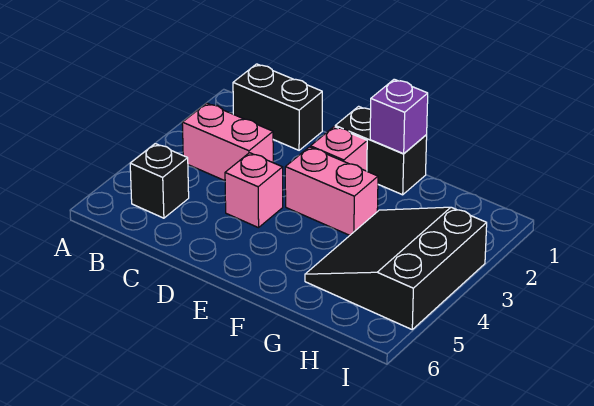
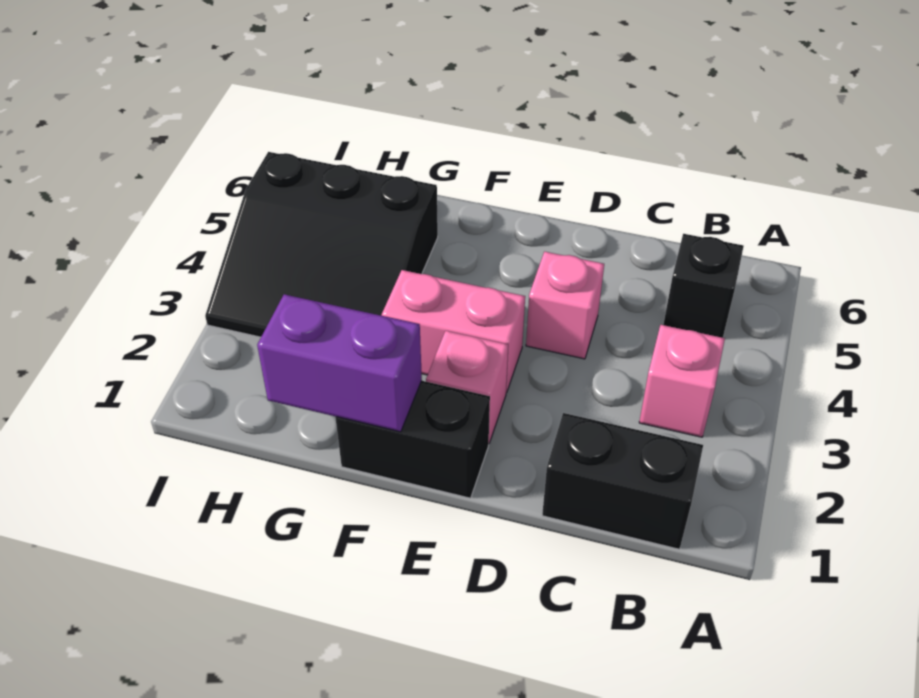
pink 1x2 brick [182,103,273,181] -> pink 1x1 brick [639,325,725,437]
purple 1x1 brick [370,79,428,154] -> purple 1x2 brick [257,294,422,432]
black 3x3 slope [305,207,487,329] -> black 3x3 slope turned to [205,152,438,337]

